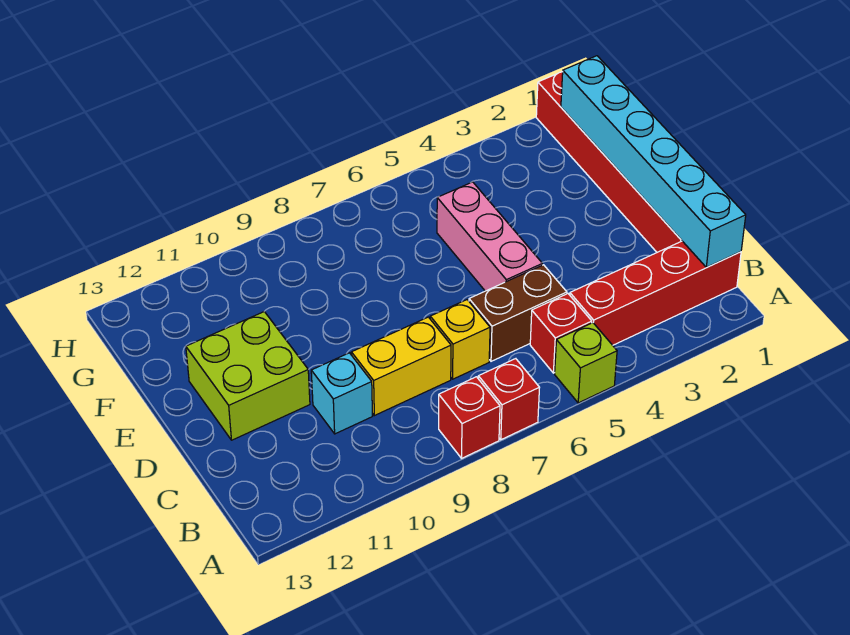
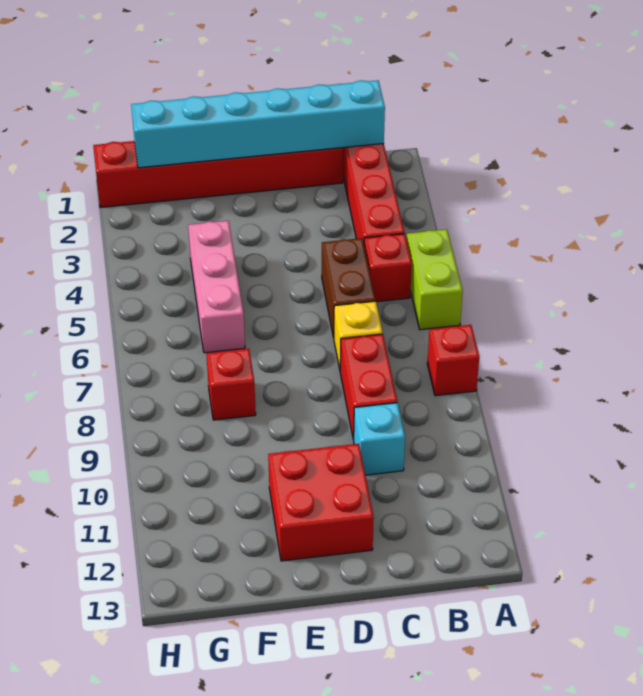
lime 1x1 brick [555,323,617,403] -> lime 1x2 brick [407,229,463,330]
red 1x1 brick [478,359,540,440] -> red 1x1 brick moved to [206,349,256,420]
yellow 1x2 brick [351,317,451,416] -> red 1x2 brick [340,334,397,440]
pink 1x3 brick [437,182,542,291] -> pink 1x3 brick turned to [188,221,245,353]
lime 2x2 brick [186,312,310,440] -> red 2x2 brick [268,444,374,561]

